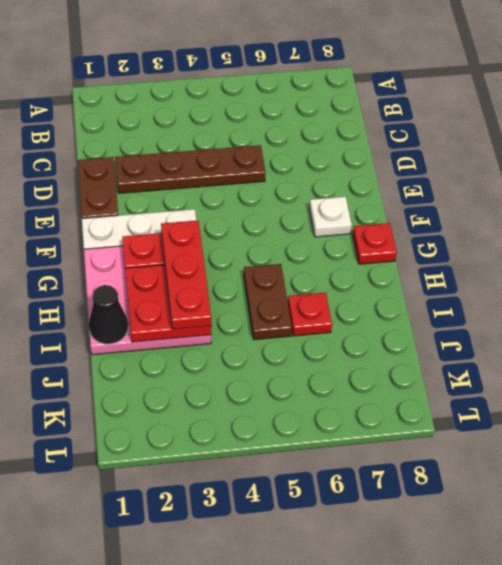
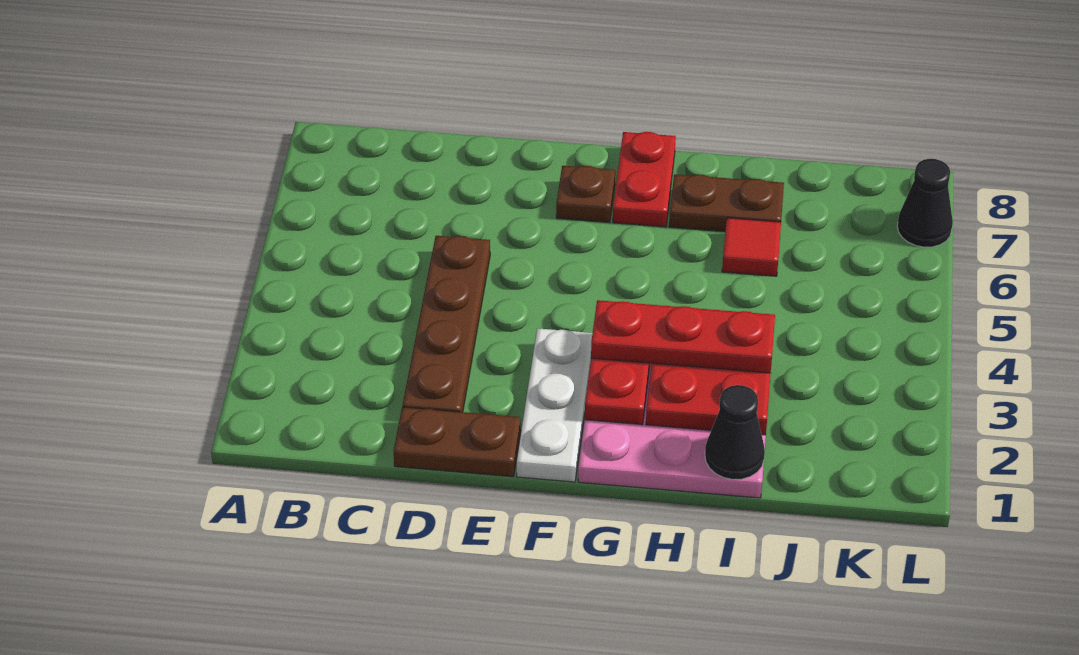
white 1x1 plate [309,197,352,237] -> brown 1x1 plate [556,166,615,223]
red 1x1 plate [353,223,397,264] -> red 1x2 plate [613,132,676,227]
brown 1x2 plate [244,264,292,340] -> brown 1x2 plate moved to [669,174,784,232]
red 1x1 plate [288,293,332,336] -> red 1x1 tile [722,218,781,276]
none -> black 1x1 cone [897,159,953,247]

